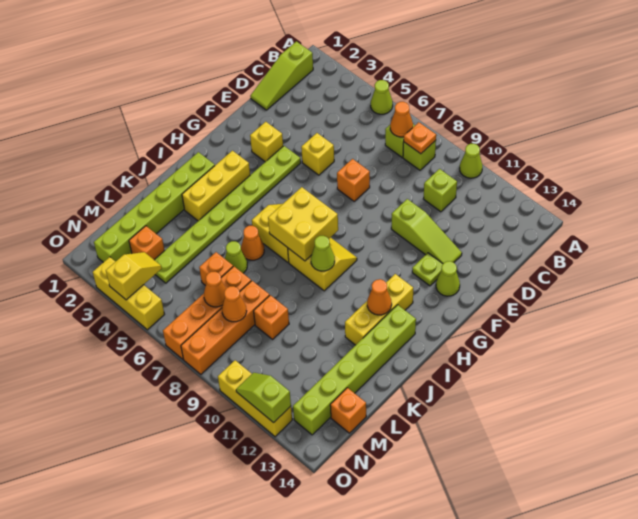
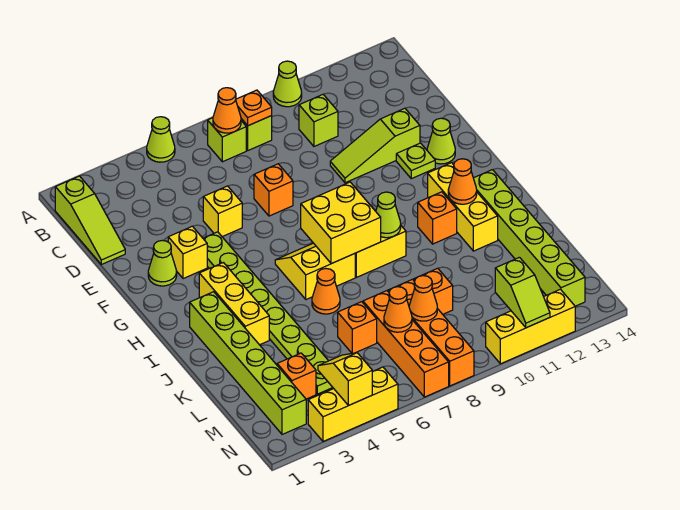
lime 1x3 slope [391,199,462,263] -> lime 1x3 slope turned to [330,108,420,183]
lime 1x1 cone [225,241,247,273] -> lime 1x1 cone moved to [148,240,177,286]
orange 1x1 brick [330,388,366,433] -> orange 1x1 brick moved to [418,192,457,244]
lime 1x2 slope [236,373,291,423] -> lime 1x2 slope turned to [495,257,550,328]

